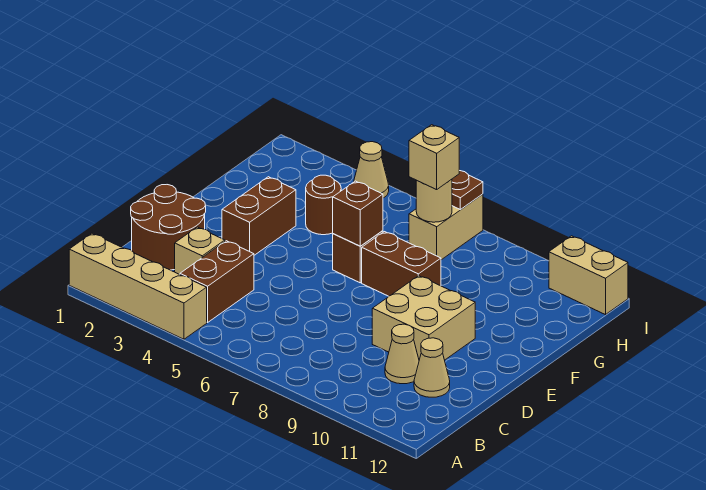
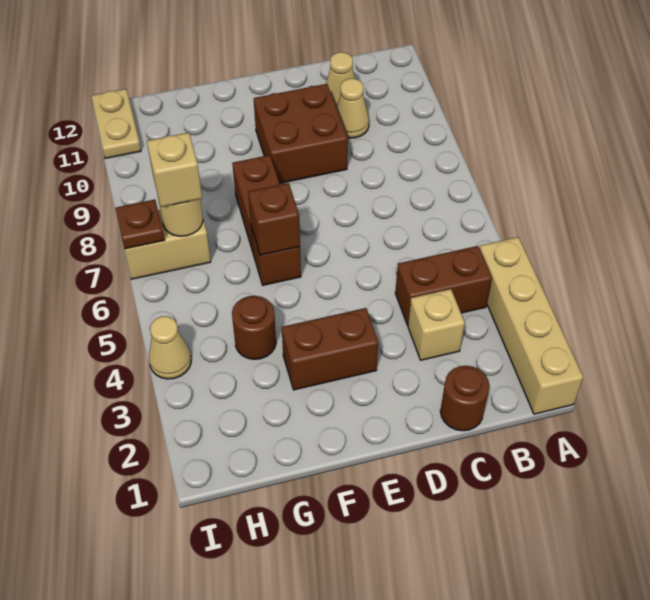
brown 2x2 round brick [131,185,206,270] -> brown 1x1 round brick [440,366,489,431]
tan 2x2 brick [372,276,475,360] -> brown 2x2 brick [254,84,348,183]
tan 1x2 brick [549,236,628,315] -> tan 1x2 plate [91,89,141,158]

